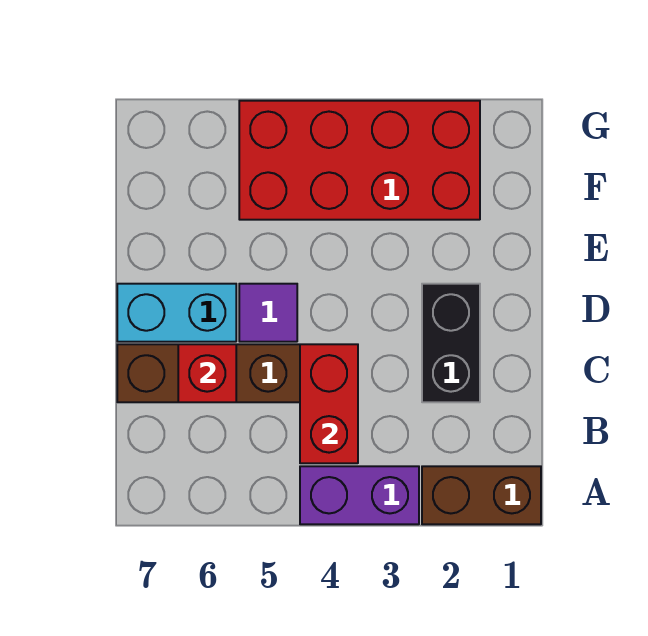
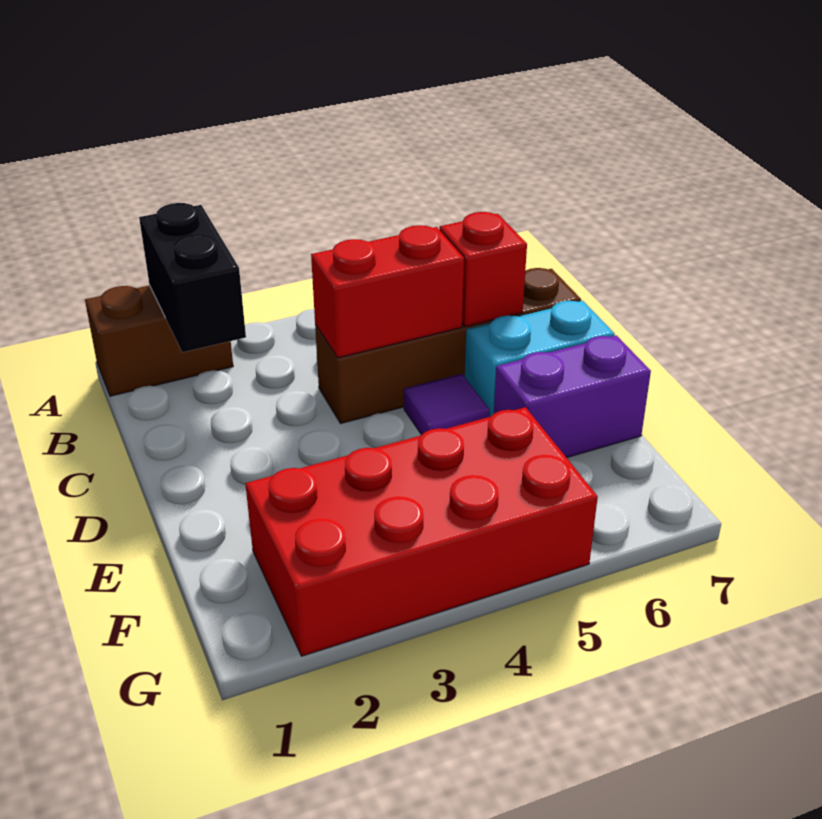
purple 1x2 brick [300,466,419,524] -> purple 1x2 brick moved to [494,335,651,458]
red 1x2 brick [300,344,358,463] -> red 1x2 brick turned to [311,225,464,358]
black 1x2 brick [422,284,480,402] -> black 1x2 brick moved to [139,203,246,352]

